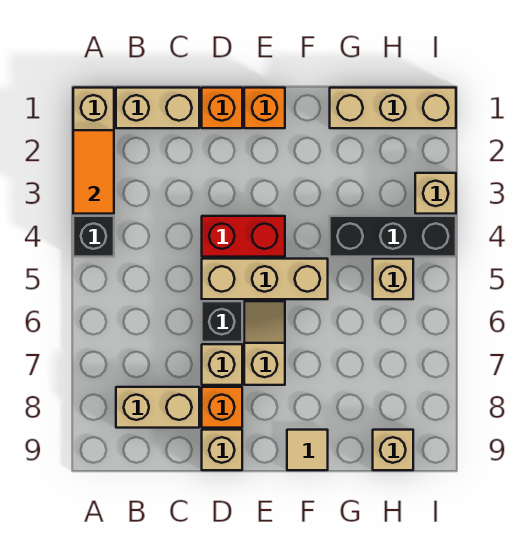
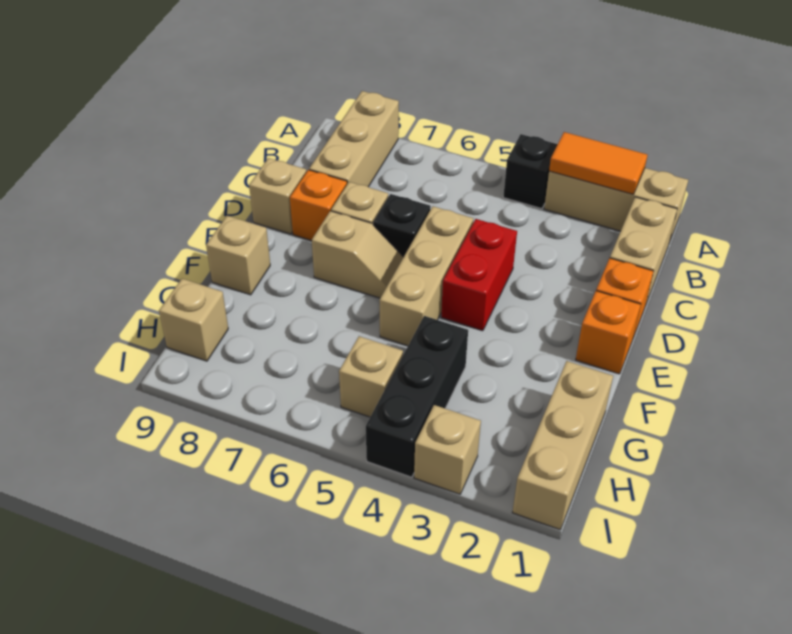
tan 1x2 brick [116,387,199,428] -> tan 1x3 brick [309,91,399,187]
tan 1x1 tile [287,430,328,470] -> tan 1x1 brick [206,216,270,295]

